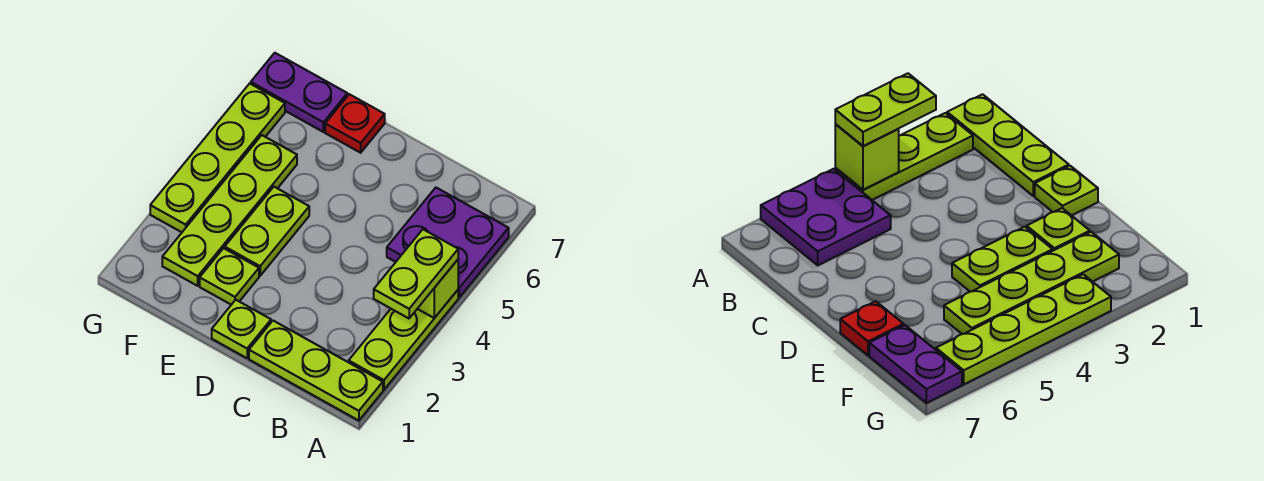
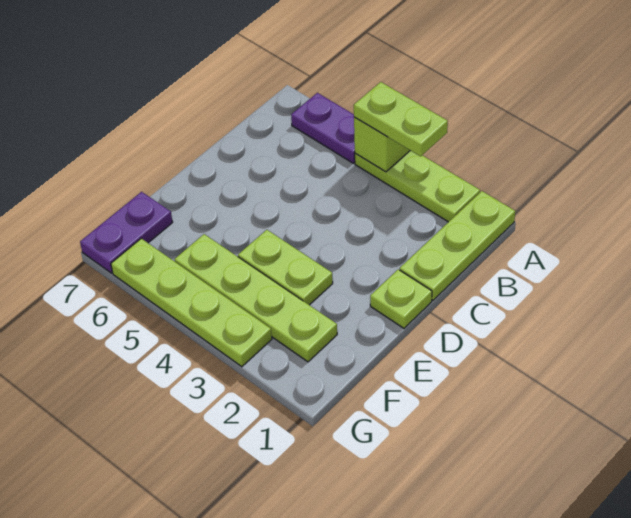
purple 2x2 plate [387,188,509,297] -> purple 1x2 plate [291,93,355,163]
lime 1x1 plate [200,248,259,305] -> none
red 1x1 plate [325,94,385,153] -> none

